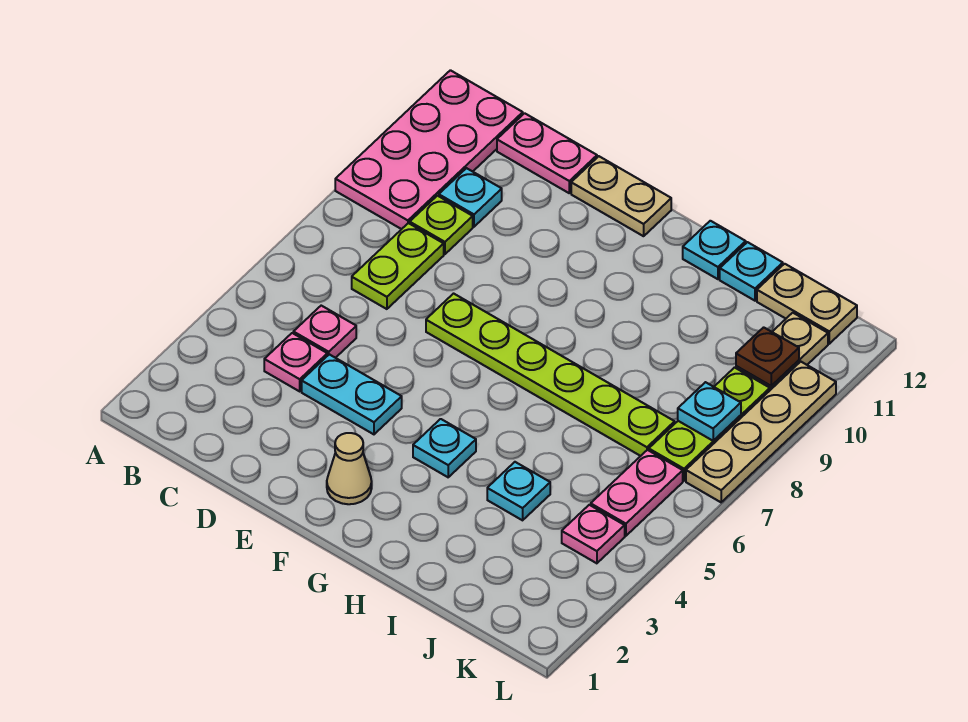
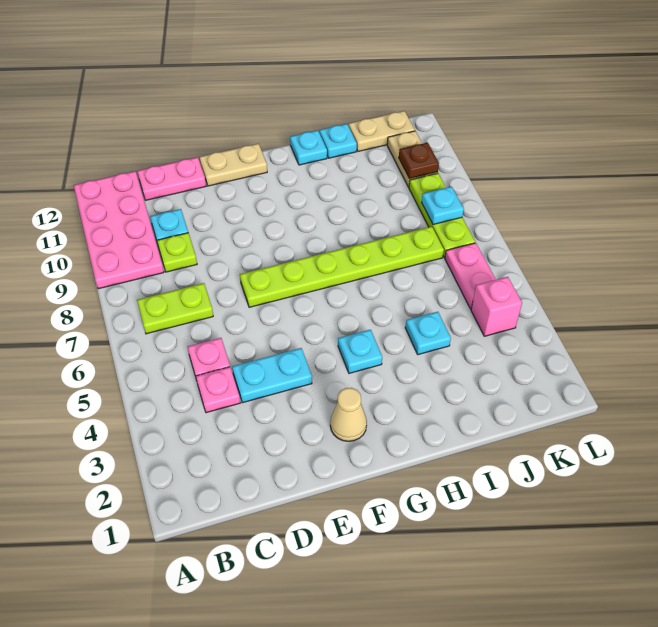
lime 1x2 plate [352,223,444,309] -> lime 1x2 plate turned to [137,283,213,334]
pink 1x1 plate [562,505,625,563] -> pink 1x1 brick [471,277,522,336]
tan 1x4 plate [686,362,836,502] -> none

